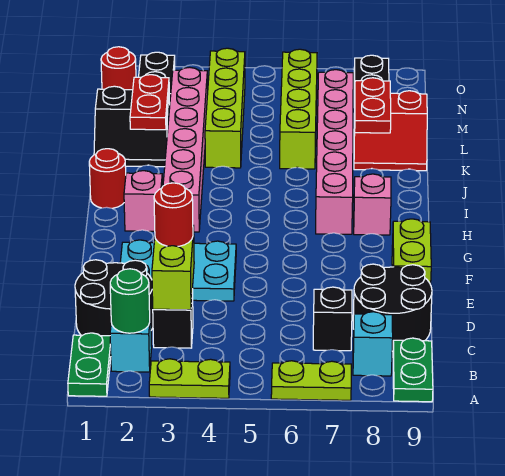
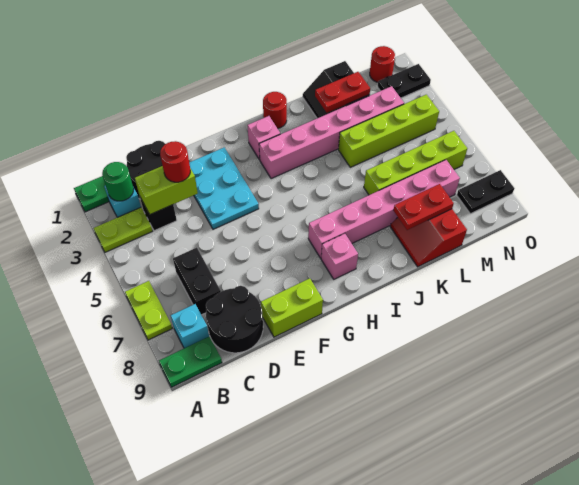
lime 1x2 plate [149,359,230,398] -> lime 1x2 plate turned to [93,207,153,252]
black 1x1 brick [313,287,352,351] -> black 1x2 brick [173,248,221,315]

